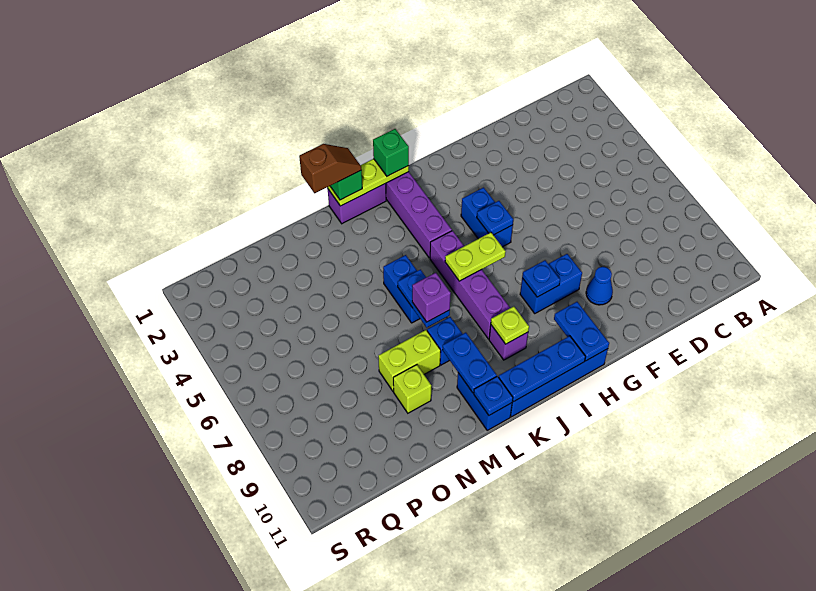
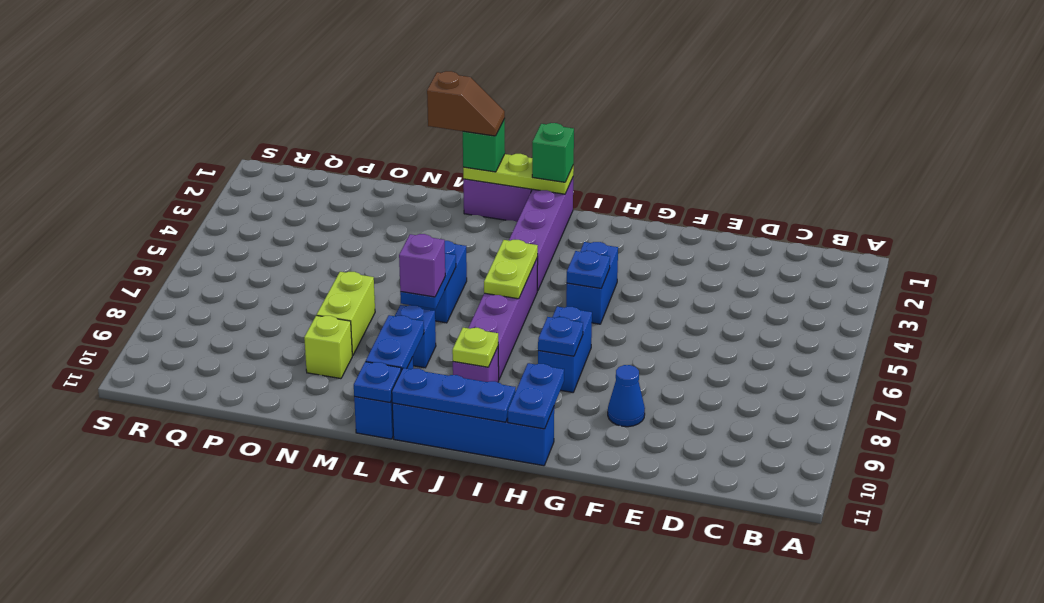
blue 1x2 brick [520,254,582,313] -> blue 1x2 brick turned to [538,307,592,392]
lime 1x2 plate [445,232,506,281] -> lime 1x2 plate turned to [484,240,538,299]
lime 1x2 brick [378,330,441,391] -> lime 1x2 brick turned to [317,272,375,356]

